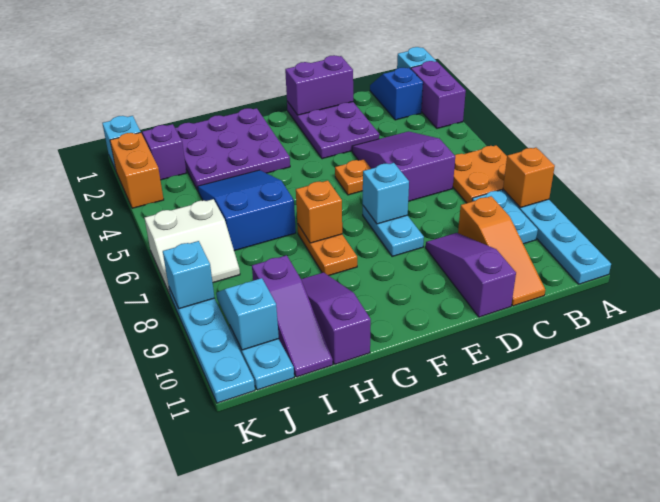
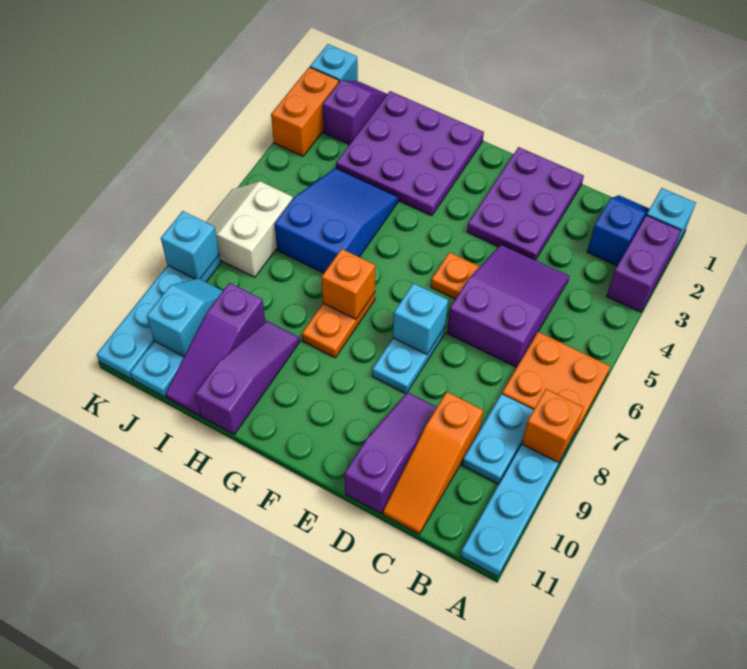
purple 1x2 brick [285,55,353,115] -> none
white 2x2 slope [145,199,240,294] -> white 2x2 slope turned to [206,181,293,277]

